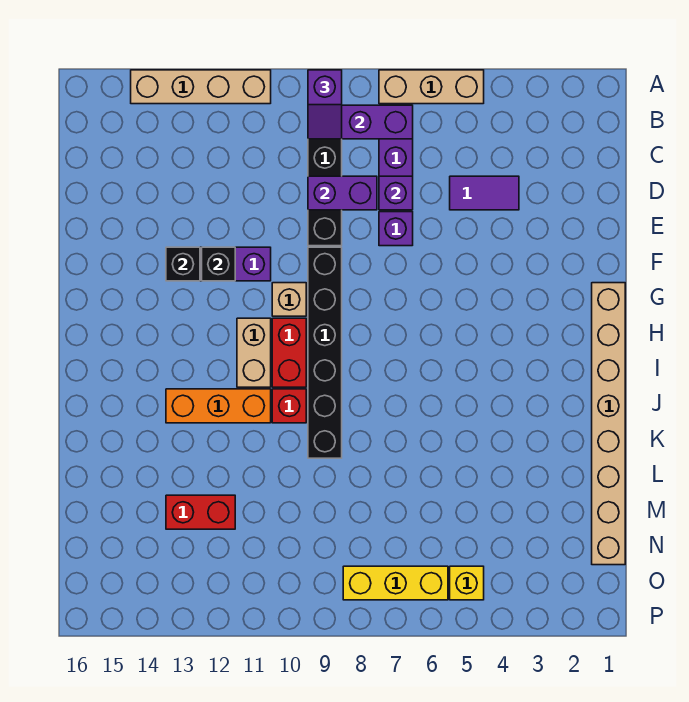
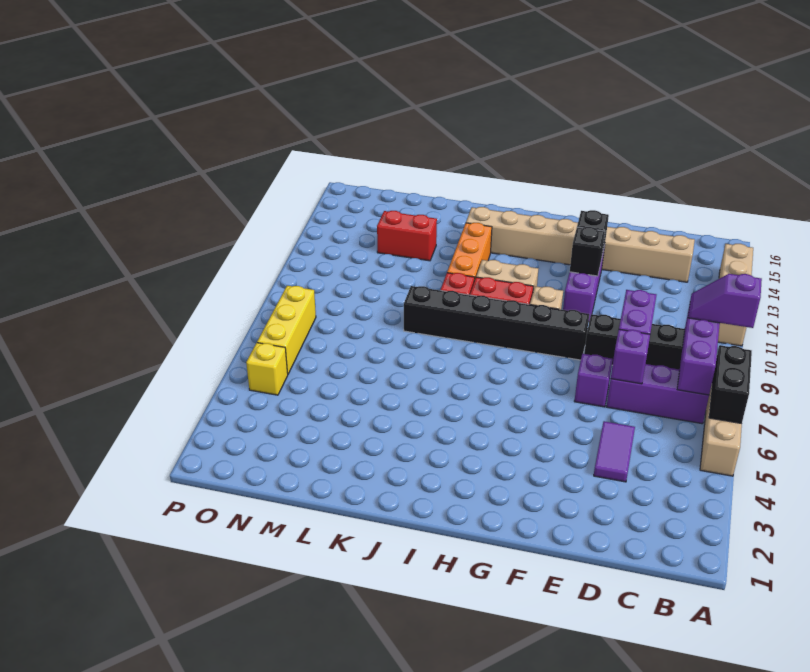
none -> black 1x2 brick [709,345,752,424]
tan 1x8 brick [592,283,625,565] -> tan 1x8 brick moved to [466,207,695,282]
red 1x2 brick [166,495,235,529] -> red 1x2 brick turned to [377,211,437,261]

